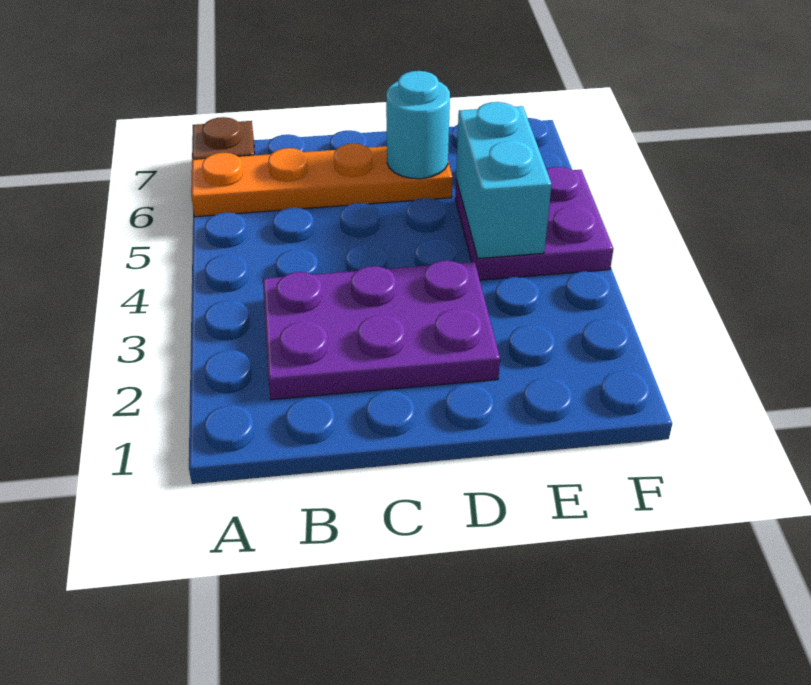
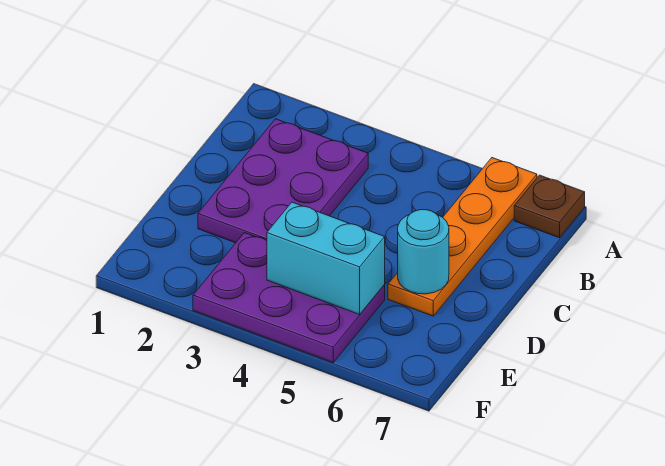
purple 2x2 plate [455,167,613,280] -> purple 2x3 plate [193,233,385,362]

